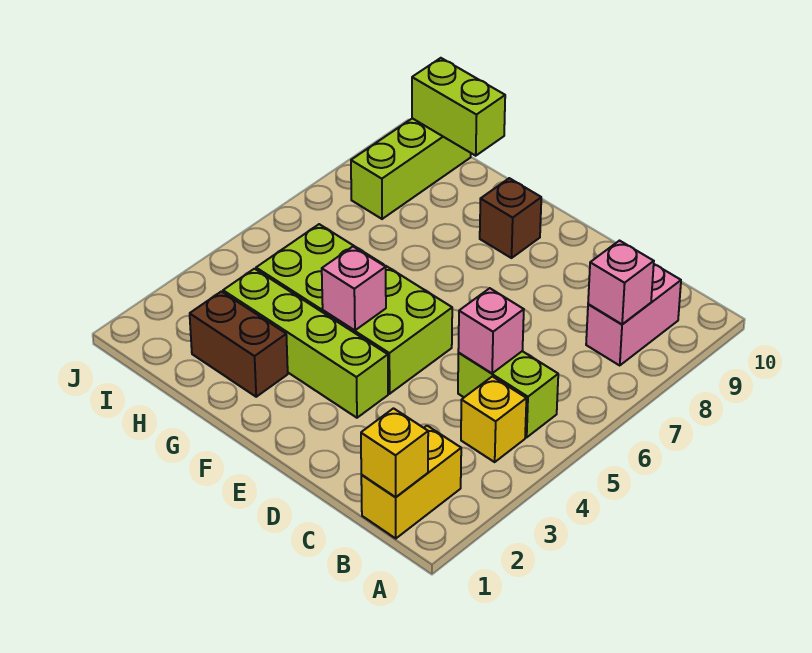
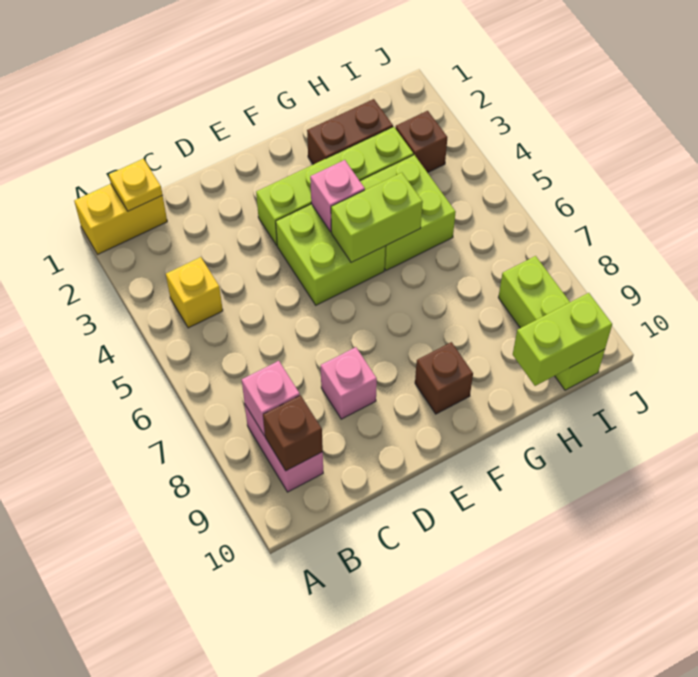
yellow 1x2 brick [361,426,461,538] -> yellow 1x2 brick turned to [74,184,167,254]
yellow 1x1 brick [361,408,428,497] -> yellow 1x1 plate [109,159,162,211]
lime 1x2 brick [458,351,558,437] -> lime 1x2 brick moved to [331,173,423,263]
none -> brown 1x1 brick [263,395,323,471]
pink 1x1 brick [458,288,524,373] -> pink 1x1 brick moved to [321,347,377,419]
none -> brown 1x1 brick [395,111,447,173]

